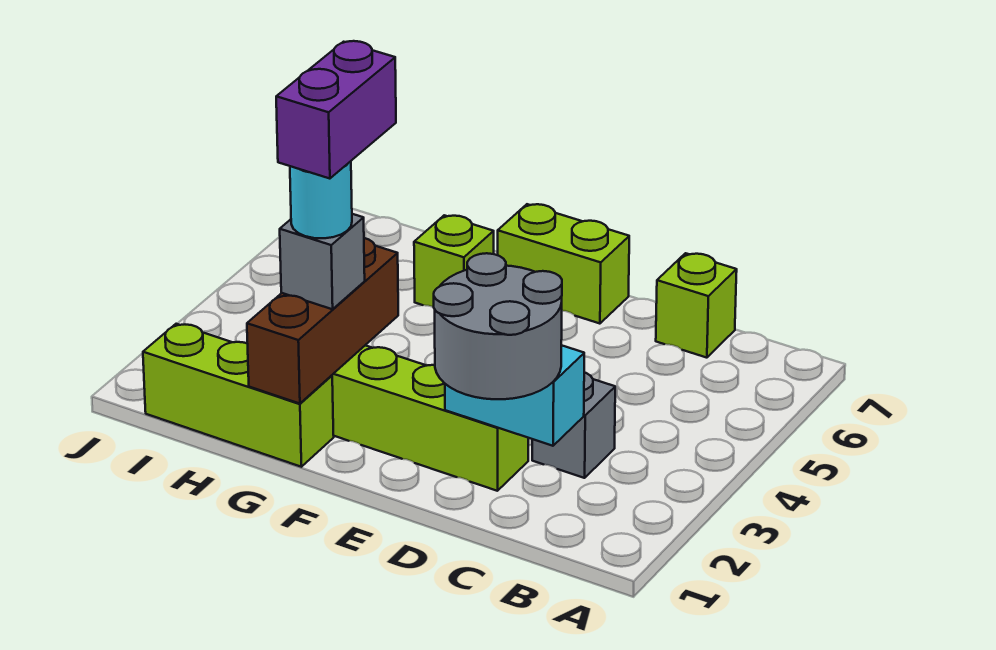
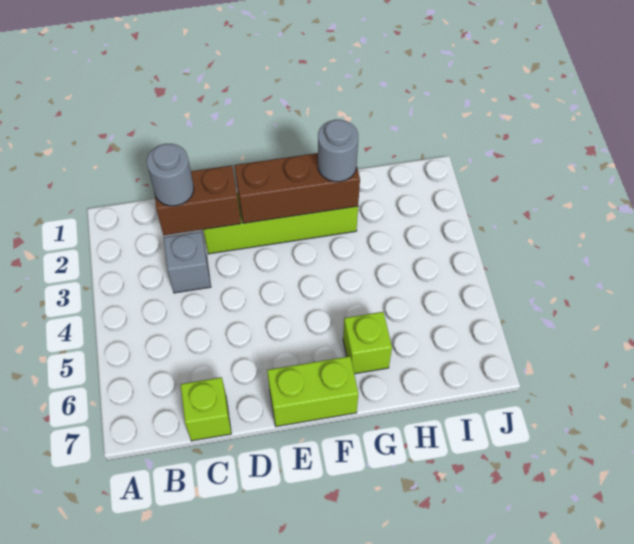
grey 2x2 round brick [434,253,562,399] -> grey 1x1 round brick [147,144,194,206]
cyan 1x2 brick [445,345,584,446] -> brown 1x2 brick [155,165,241,235]
lime 1x3 brick [143,324,334,467] -> none
brown 1x3 brick [247,238,398,404] -> brown 1x3 brick turned to [234,153,360,223]
grey 1x1 brick [280,214,365,309] -> grey 1x1 round brick [318,120,358,182]
cyan 1x1 round brick [290,161,352,238] -> none
purple 1x2 brick [276,41,396,179] -> none

